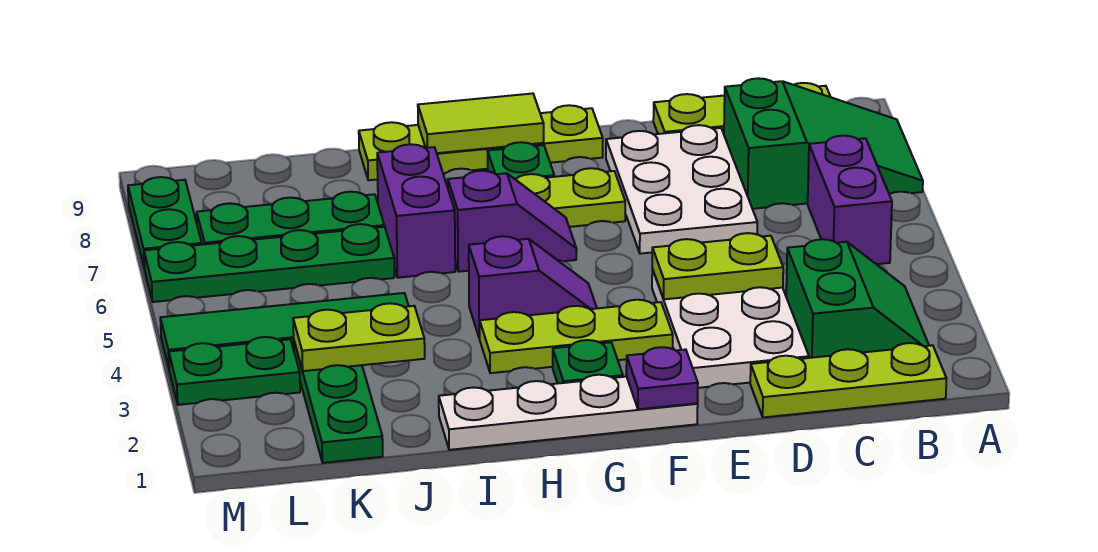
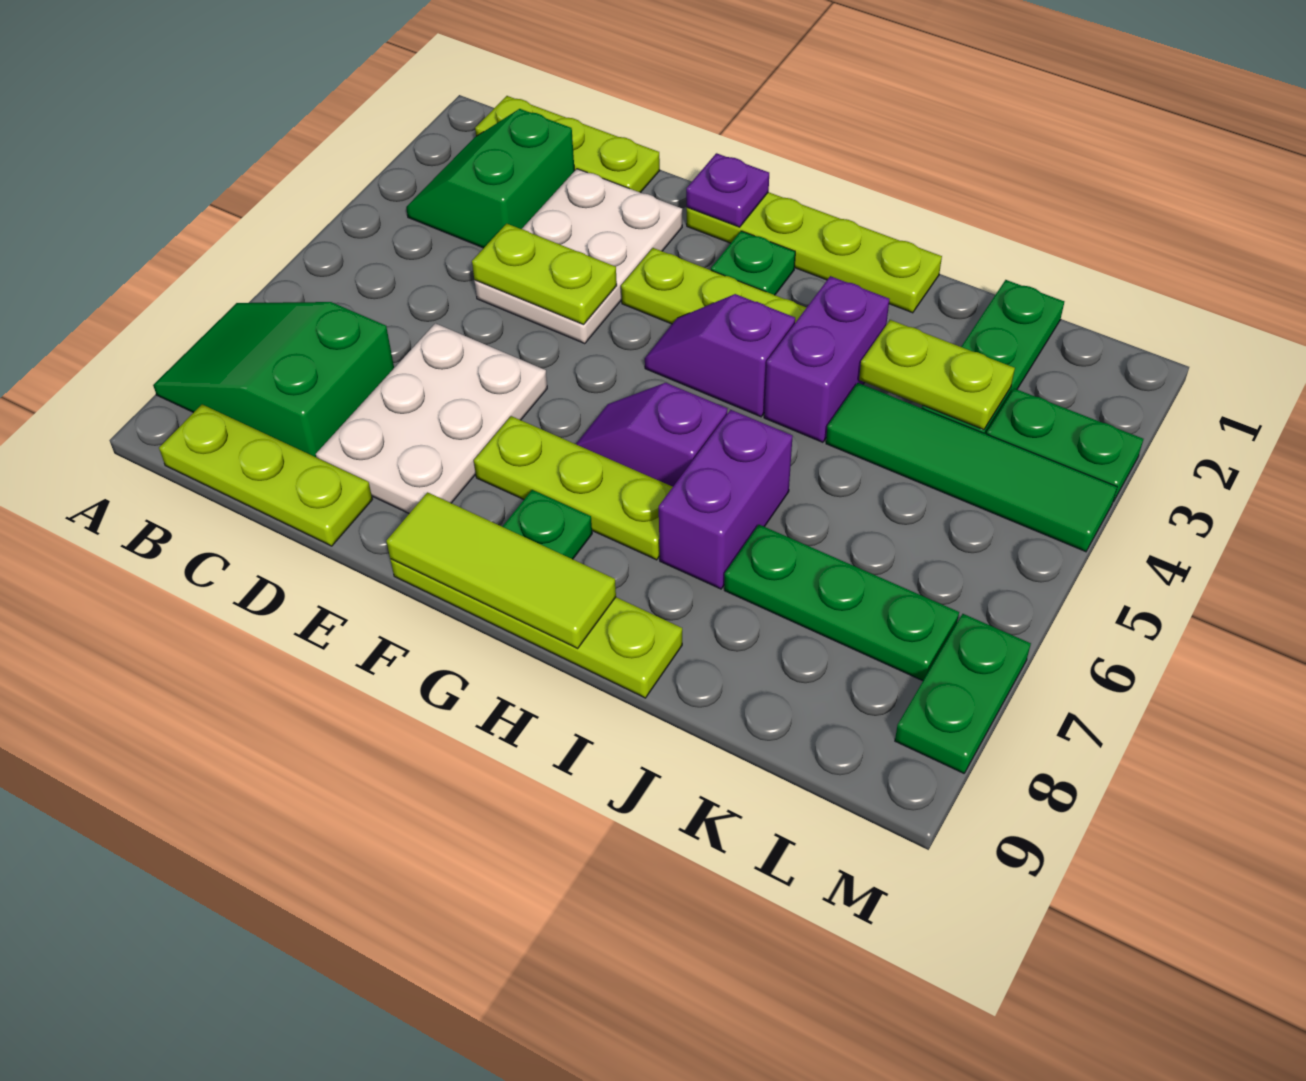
purple 1x2 brick [808,136,892,264] -> purple 1x2 brick moved to [764,276,890,442]
white 1x4 plate [439,375,698,450] -> lime 1x4 plate [687,192,942,313]
lime 1x2 tile [418,93,544,153] -> lime 1x3 tile [386,492,616,648]
green 1x4 plate [144,224,394,302] -> none

